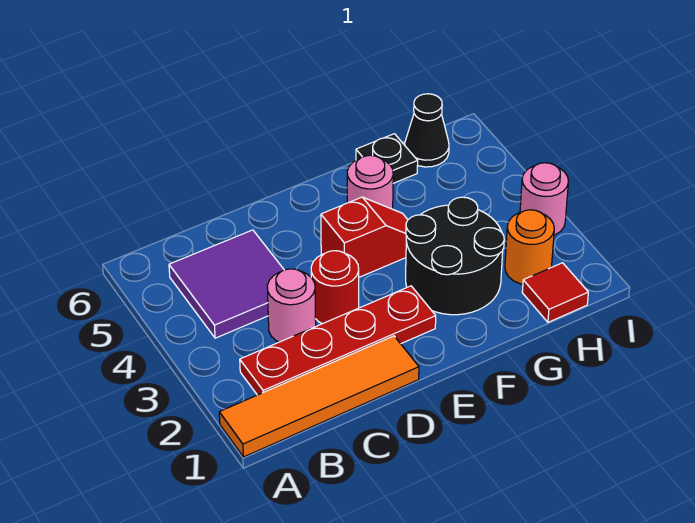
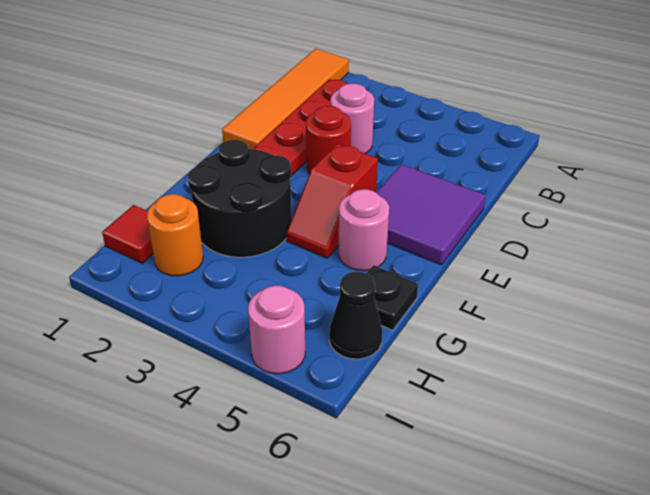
purple 2x2 tile [169,230,284,338] -> purple 2x2 tile moved to [376,164,486,265]
pink 1x1 round brick [520,163,568,235] -> pink 1x1 round brick moved to [248,286,305,374]

